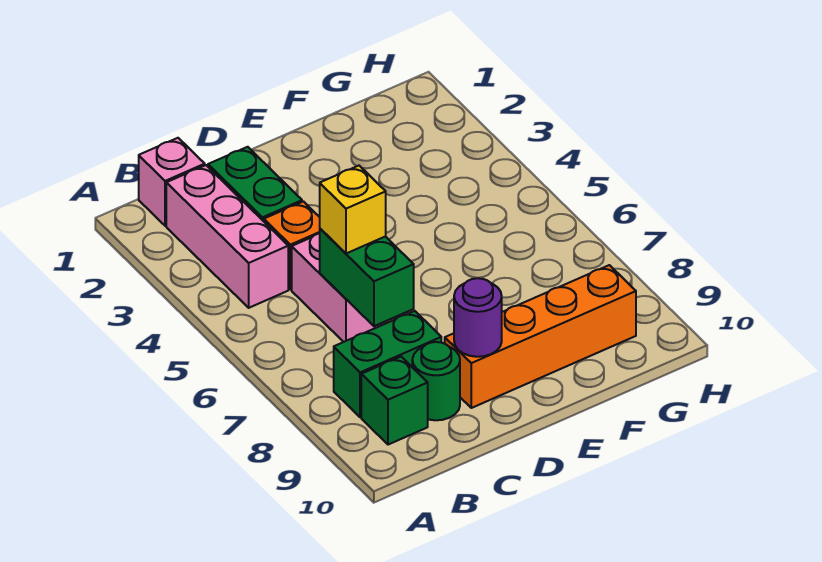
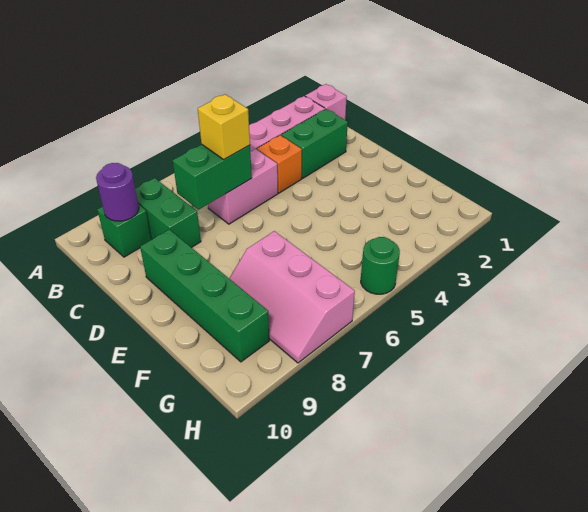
green 1x1 round brick [412,342,460,420] -> green 1x1 round brick moved to [361,237,400,294]
orange 1x4 brick [445,265,636,408] -> green 1x4 brick [140,229,269,362]
purple 1x1 round brick [454,278,502,357] -> purple 1x1 round brick moved to [96,163,139,221]
none -> pink 2x3 slope [229,231,355,363]

